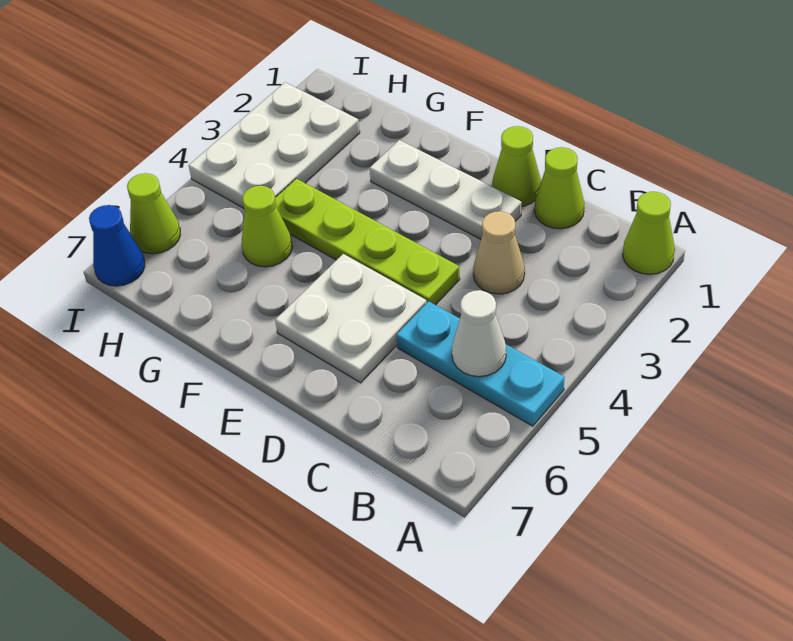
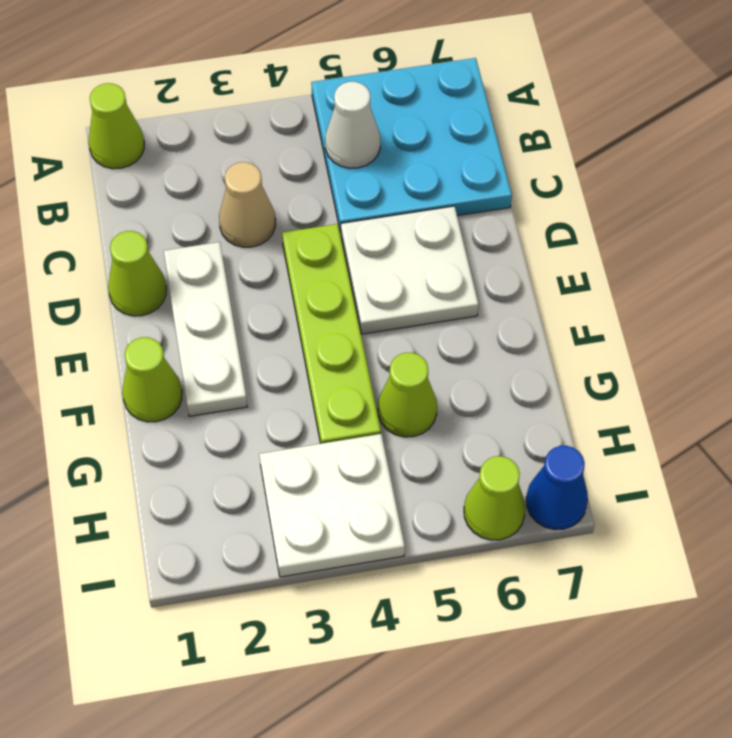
cyan 1x3 plate [396,301,565,426] -> cyan 3x3 plate [311,58,512,233]
lime 1x1 cone [534,147,584,229] -> lime 1x1 cone moved to [122,337,182,422]
white 2x3 plate [189,82,360,208] -> white 2x2 plate [259,434,405,577]

